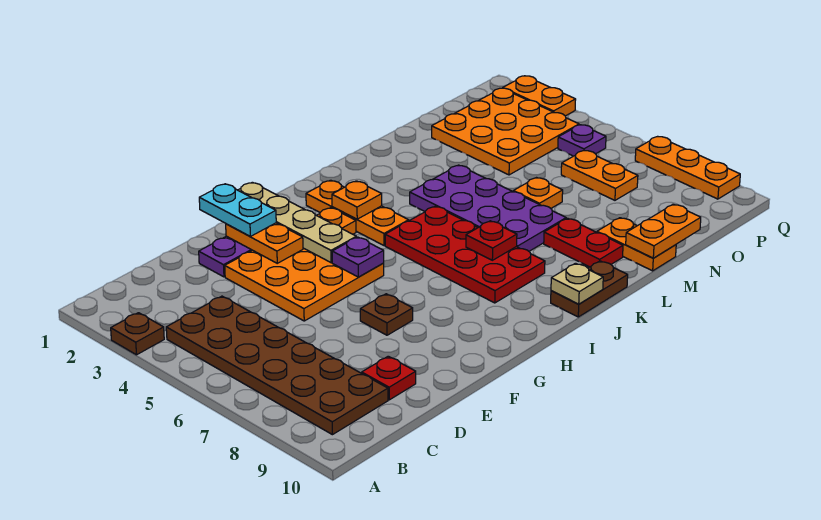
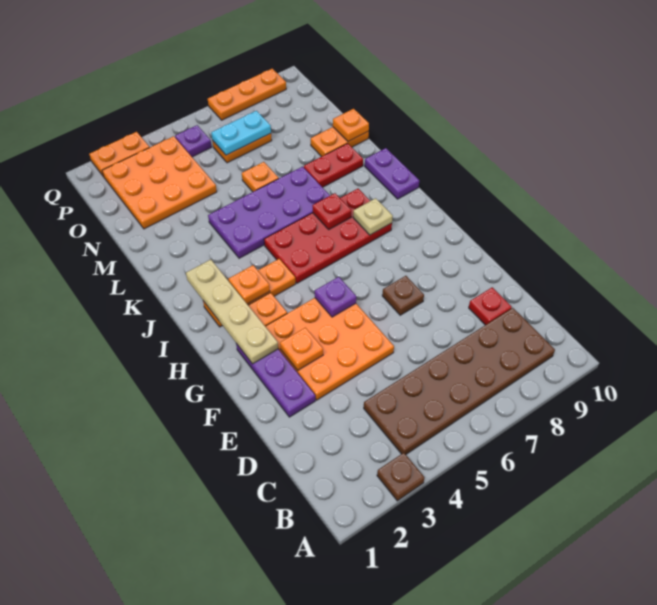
cyan 1x2 plate [199,184,276,236] -> cyan 1x2 plate moved to [211,111,271,155]
orange 1x2 plate [226,223,303,263] -> orange 1x1 plate [280,328,323,370]
tan 1x4 plate [238,182,356,263] -> tan 1x4 plate turned to [186,259,278,364]
brown 1x2 plate [551,261,628,317] -> purple 1x2 plate [365,148,419,199]
tan 1x1 plate [551,263,603,304] -> tan 1x1 plate moved to [353,198,393,235]
orange 1x2 plate [626,204,701,258] -> orange 1x1 plate [333,109,369,141]

